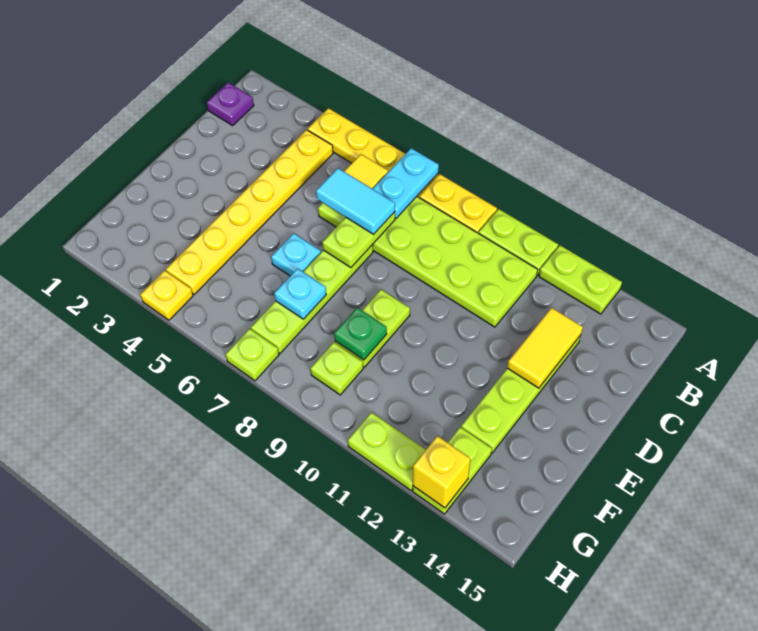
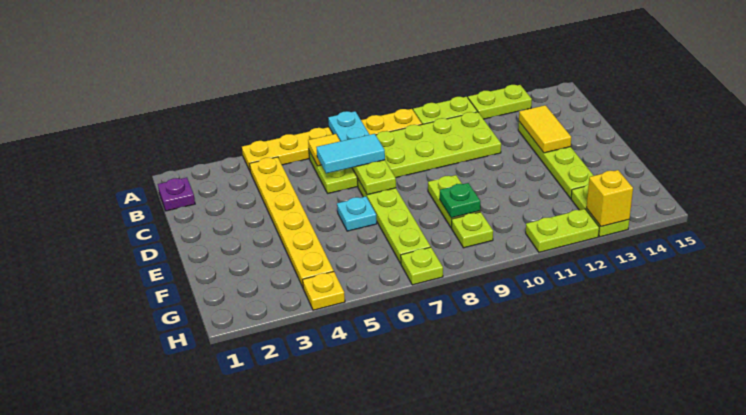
cyan 1x1 plate [274,269,326,319] -> none

